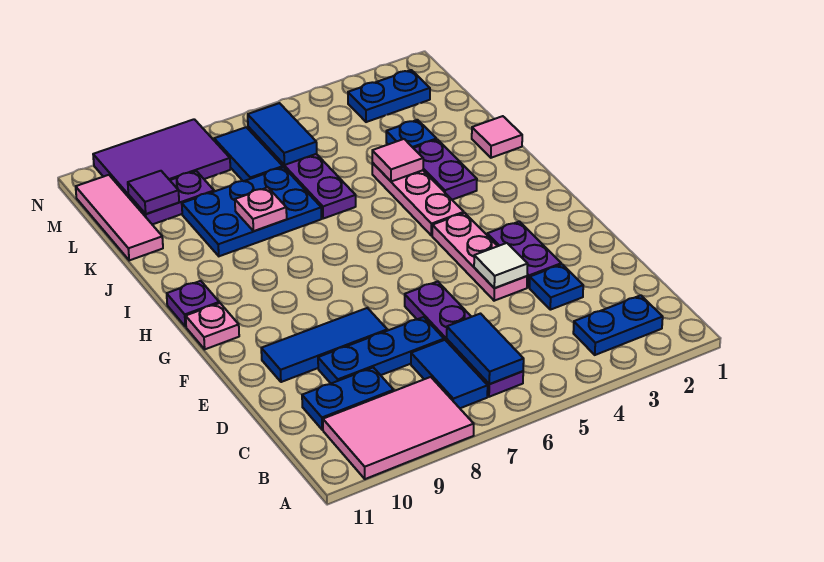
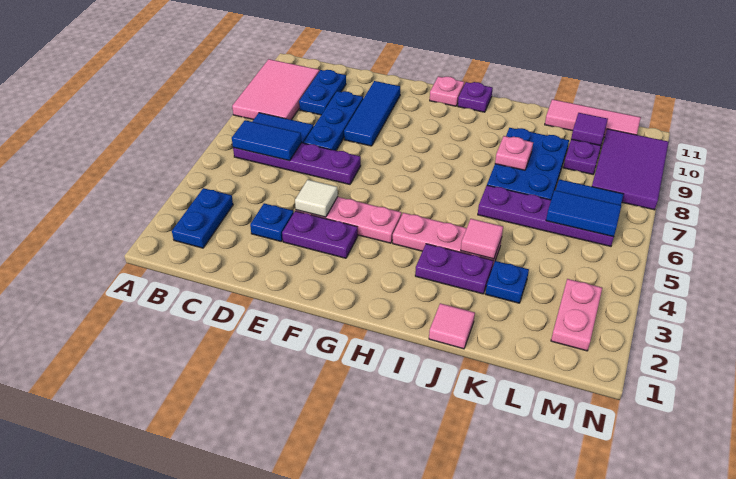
blue 1x2 plate [348,70,430,122] -> pink 1x2 plate [551,279,602,351]

